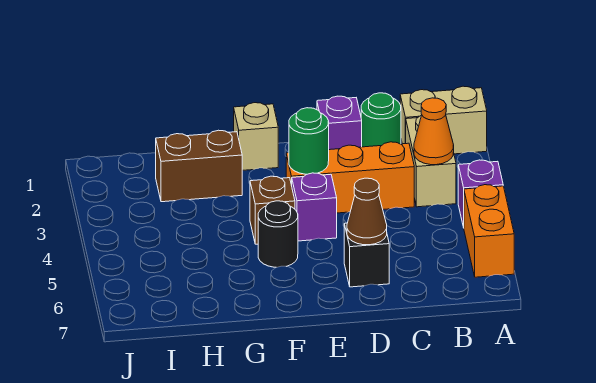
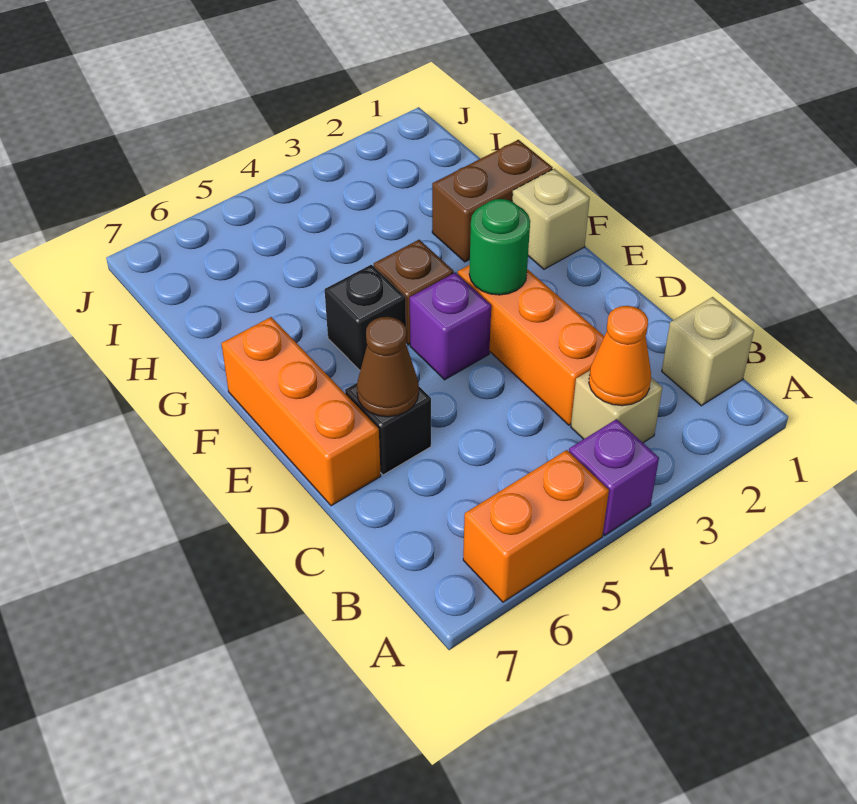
tan 1x2 brick [400,86,487,154] -> tan 1x1 brick [662,297,754,406]
tan 1x2 brick [406,116,456,207] -> tan 1x1 brick [571,371,662,443]
green 1x1 round brick [361,93,401,147] -> none
purple 1x1 brick [317,96,362,150] -> none
none -> orange 1x3 brick [221,317,381,506]
black 1x1 round brick [258,201,298,267] -> black 1x1 brick [325,265,406,370]
brown 1x2 brick [156,130,242,202] -> brown 1x2 brick turned to [432,140,553,262]

